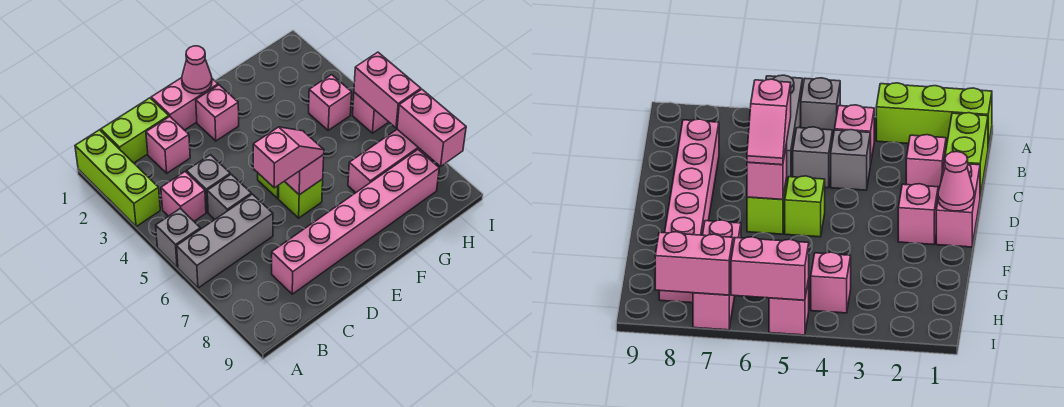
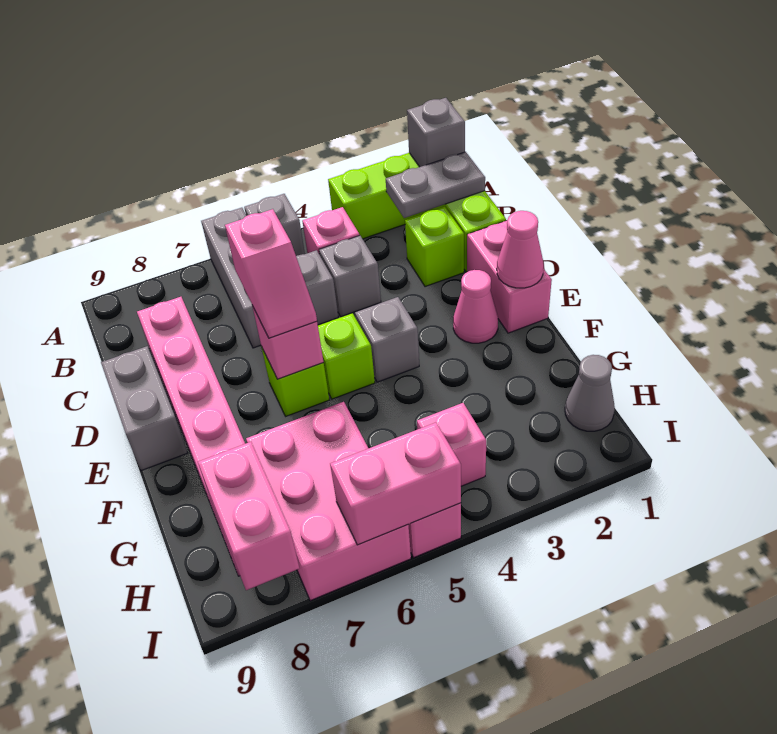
none -> grey 1x1 brick [407,98,465,167]
none -> grey 1x2 plate [386,152,485,218]
pink 1x1 brick [146,117,190,173] -> lime 1x1 brick [405,207,464,287]
none -> grey 1x2 brick [101,346,187,471]
pink 1x1 brick [196,85,239,141] -> pink 1x1 cone [453,270,498,343]
none -> grey 1x1 brick [355,297,419,382]
pink 1x3 brick [348,129,432,193] -> pink 2x3 brick [246,402,411,601]
none -> grey 1x1 cone [565,355,615,431]
pink 1x2 brick [397,89,466,166] -> pink 1x2 brick turned to [198,442,299,590]

